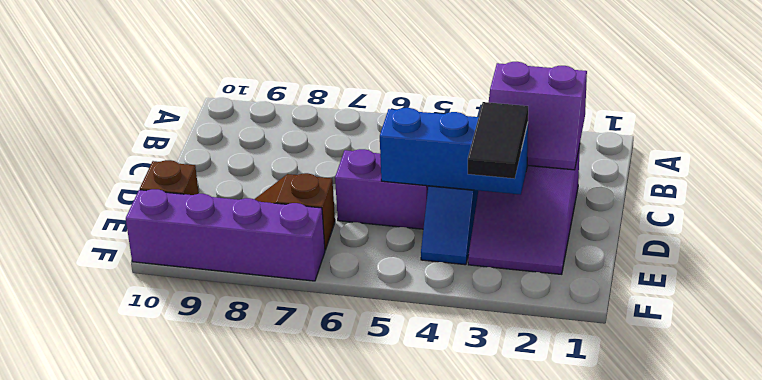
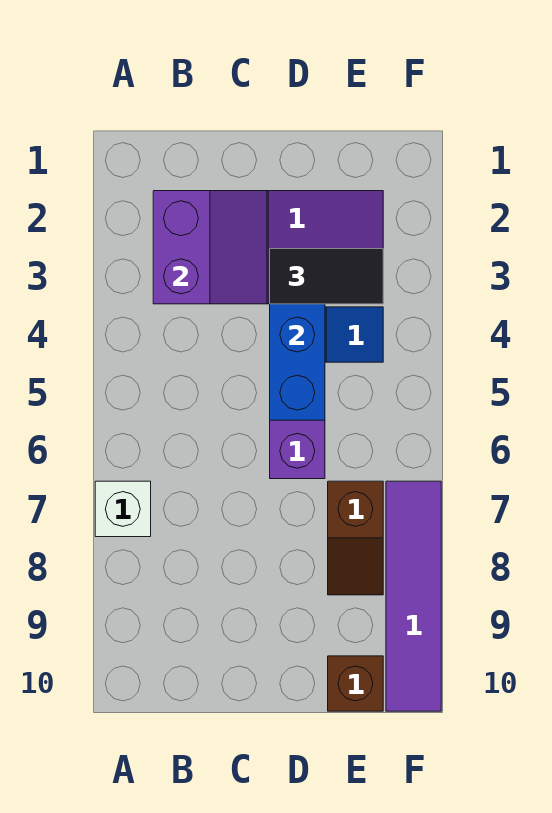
none -> white 1x1 brick [95,481,151,537]
purple 1x4 brick [126,189,325,281] -> purple 1x4 tile [386,481,441,711]

